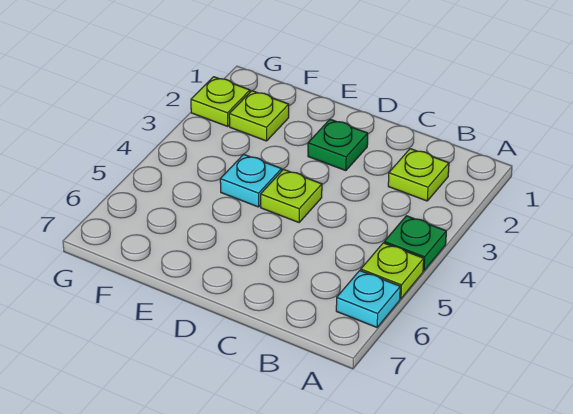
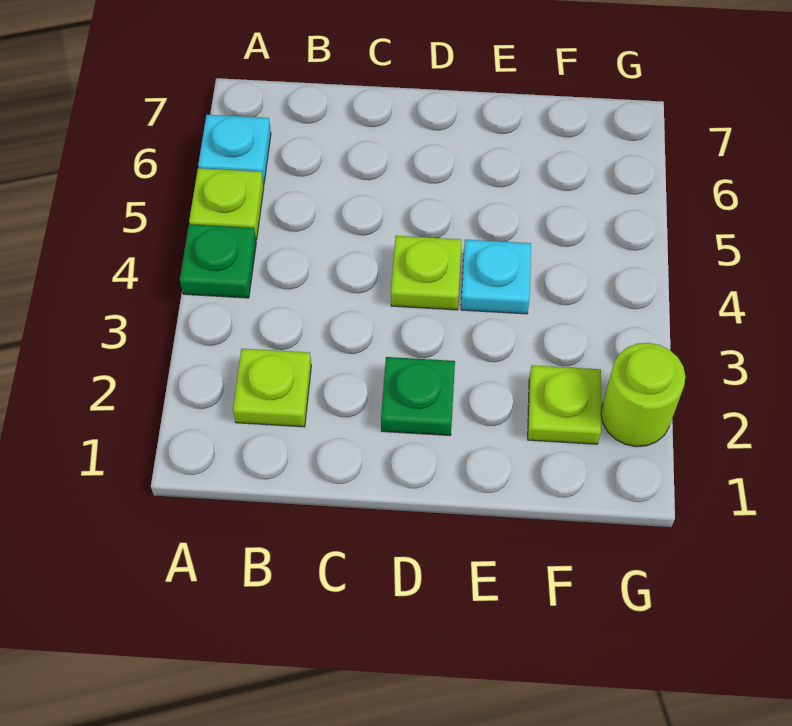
lime 1x1 plate [191,77,250,126] -> lime 1x1 round brick [601,343,686,447]

